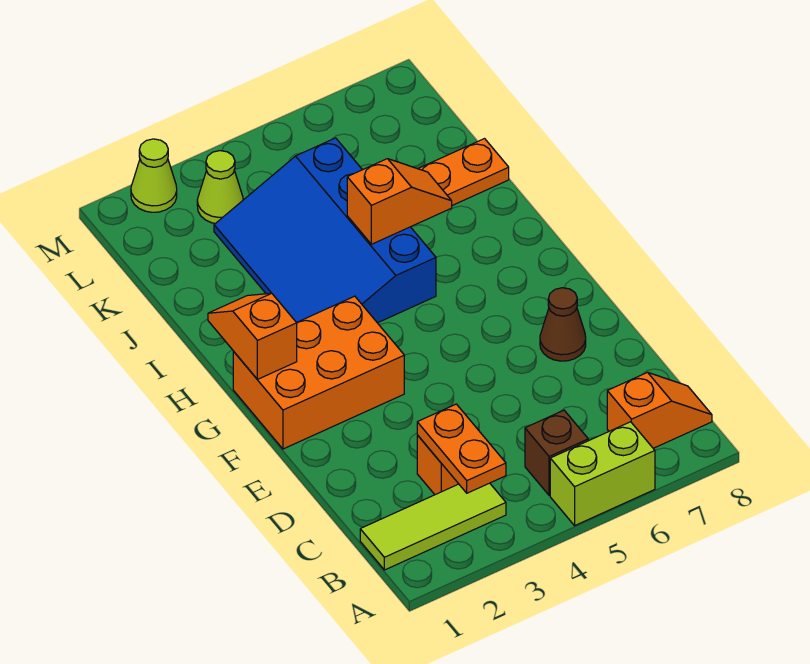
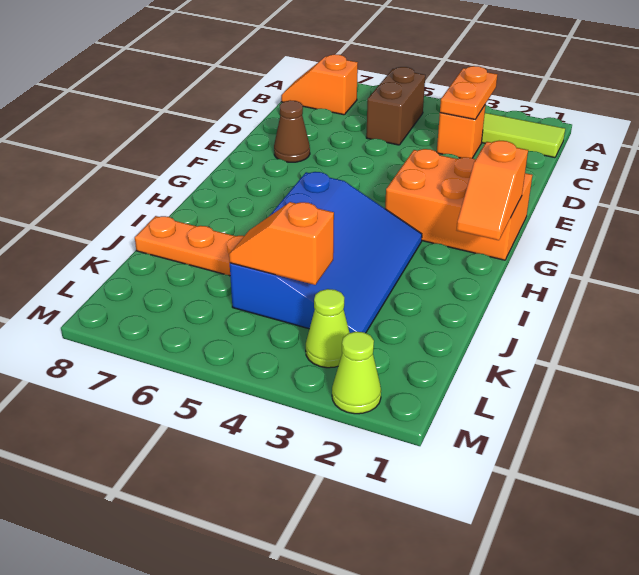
lime 1x2 brick [550,422,655,526] -> none
brown 1x1 brick [525,410,588,495] -> brown 1x2 brick [366,67,425,145]
orange 1x2 slope [347,159,452,244] -> orange 1x2 slope moved to [229,202,334,285]

